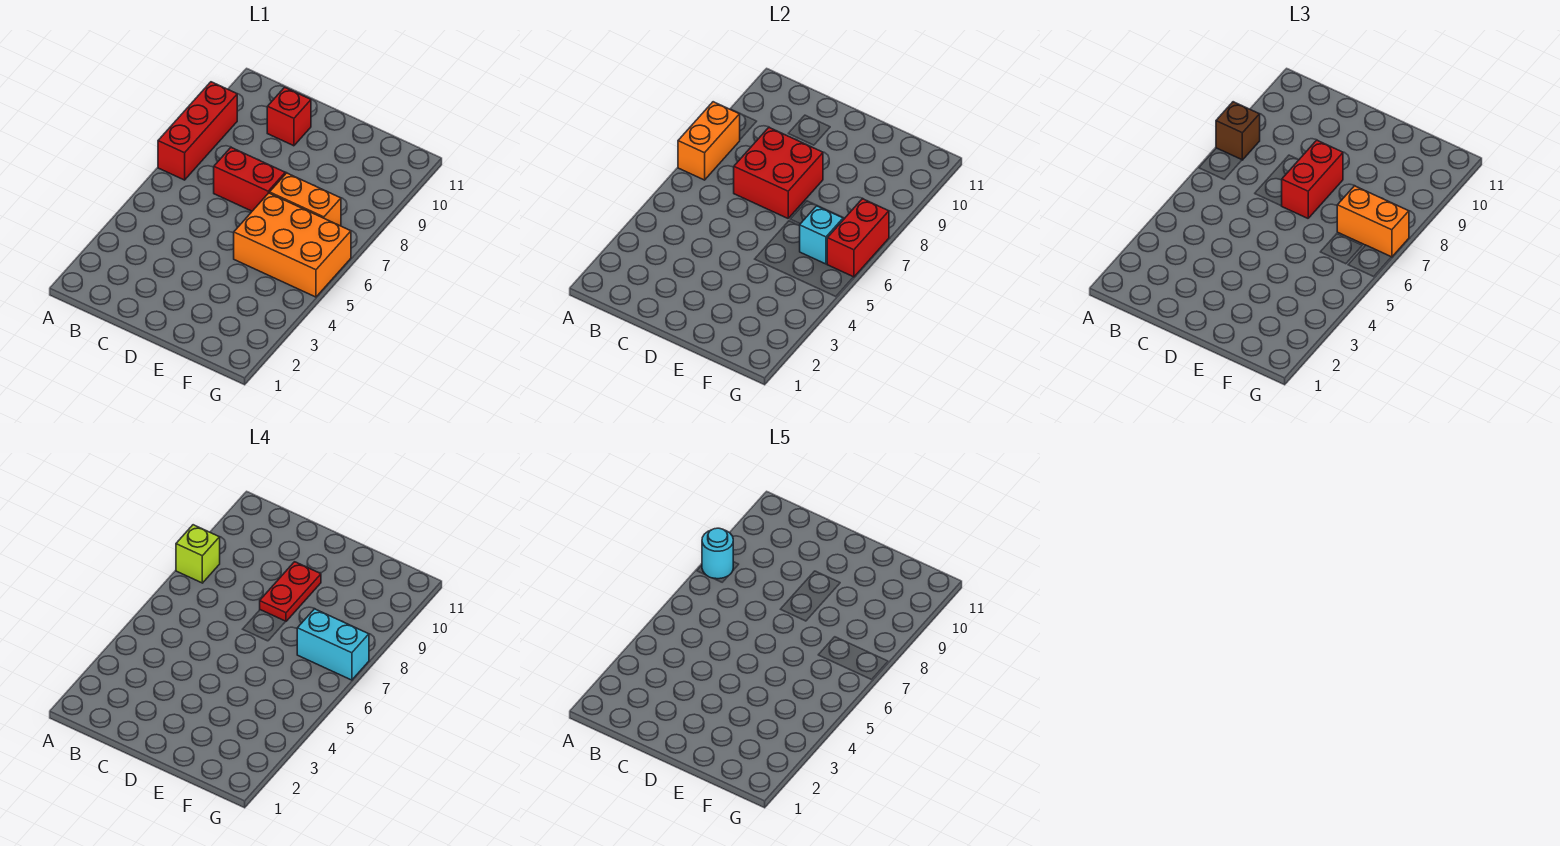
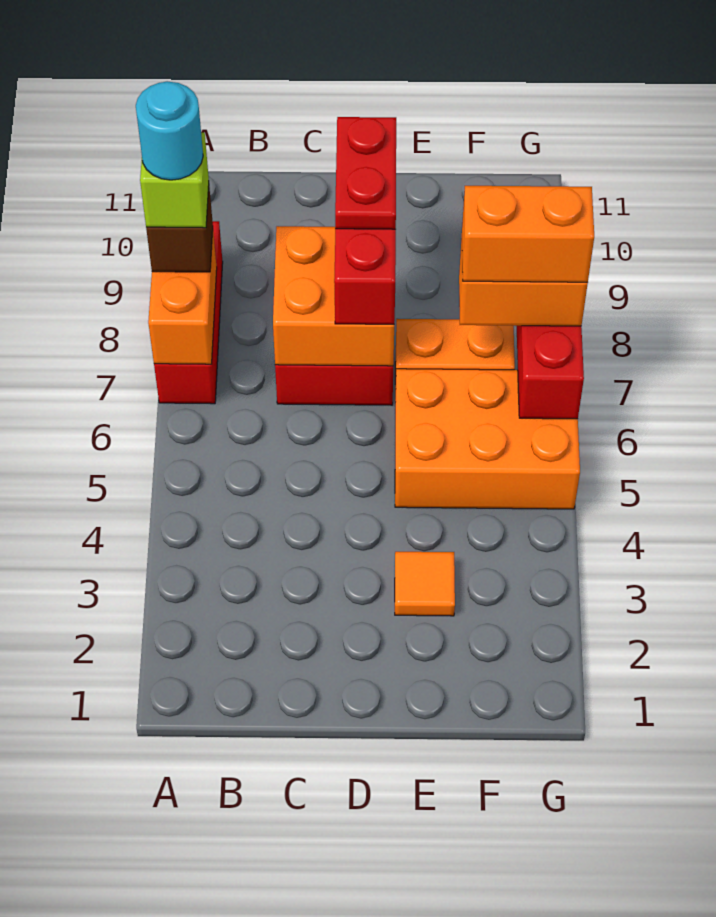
red 2x2 brick [734,127,823,218] -> orange 2x2 brick [273,226,394,366]
red 1x1 brick [267,87,311,146] -> none
none -> orange 1x1 tile [395,552,455,616]
cyan 1x1 brick [800,206,843,264] -> none
cyan 1x2 brick [297,609,369,680] -> orange 1x2 brick [462,186,594,283]

